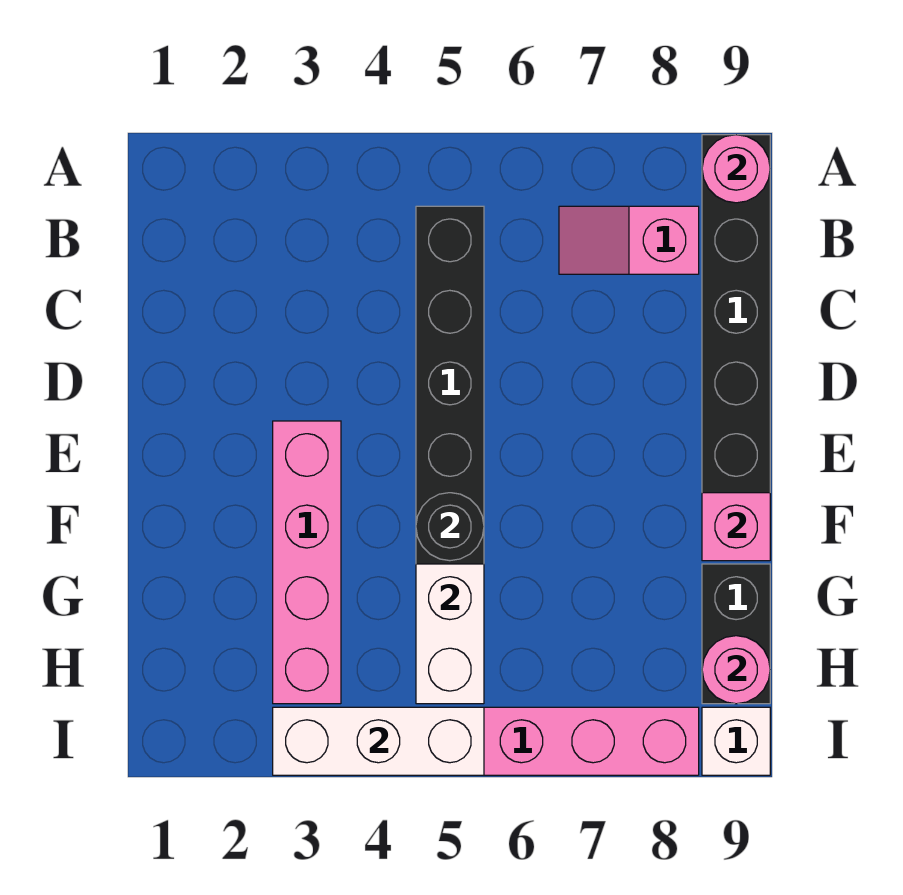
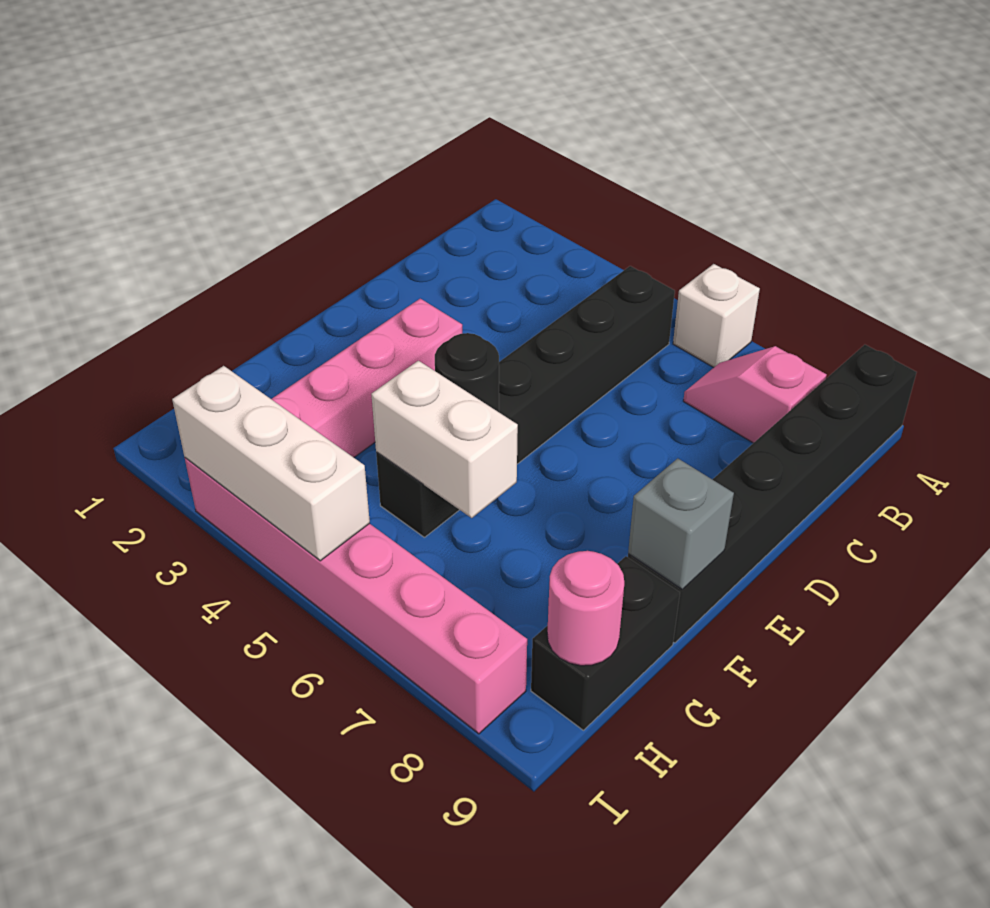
pink 1x1 round brick [702,135,770,203] -> none
pink 1x1 brick [702,493,770,561] -> grey 1x1 brick [628,458,734,590]
white 1x2 brick [416,564,484,704] -> white 1x2 brick turned to [371,361,518,518]
white 1x1 brick [702,707,770,775] -> white 1x1 brick moved to [673,264,760,367]

